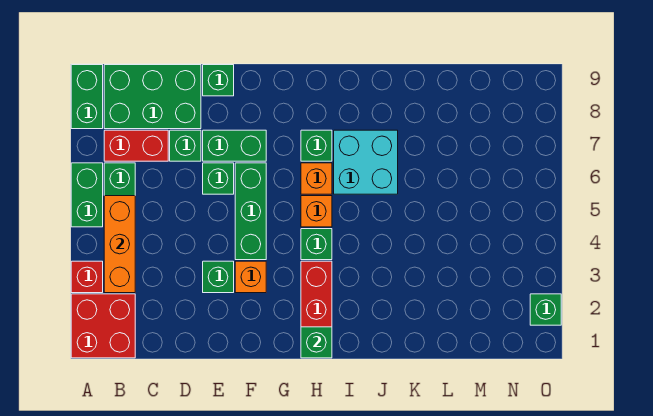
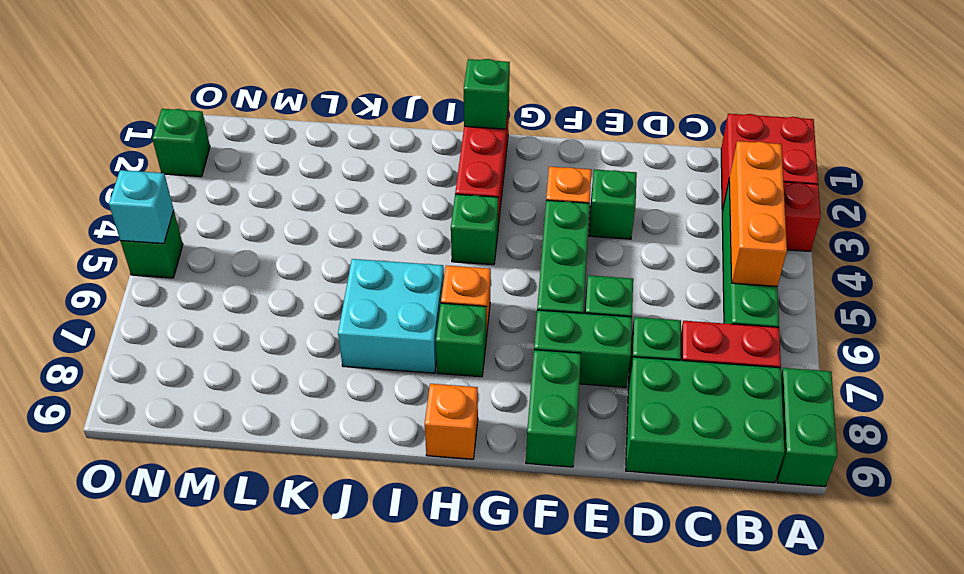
green 1x2 brick [71,163,103,227] -> green 1x2 brick moved to [526,350,581,467]
green 1x1 brick [203,65,234,96] -> green 1x1 brick moved to [121,211,183,278]
orange 1x1 brick [301,196,332,227] -> orange 1x1 brick moved to [425,384,478,459]
none -> cyan 1x1 brick [109,170,174,244]

